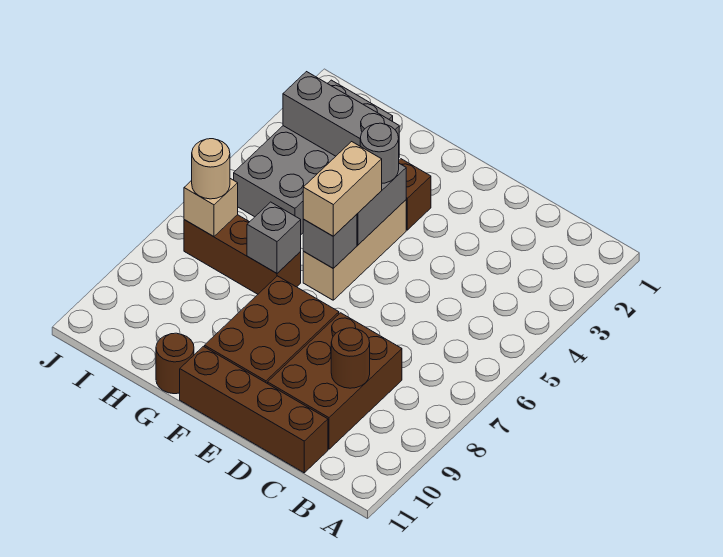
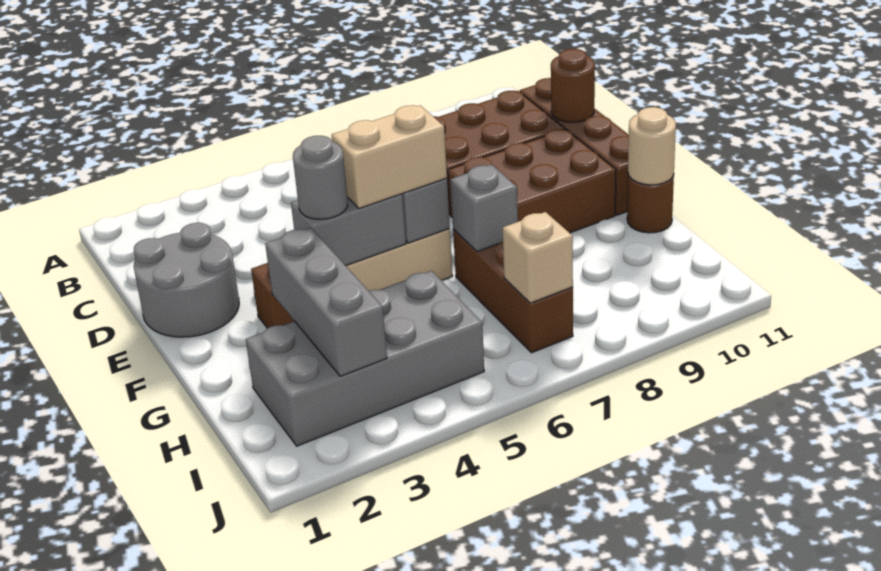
brown 1x1 round brick [331,328,370,388] -> brown 1x1 round brick moved to [551,49,595,122]
none -> grey 2x2 round brick [134,223,239,337]
tan 1x1 round brick [192,139,230,199] -> tan 1x1 round brick moved to [628,107,676,185]

